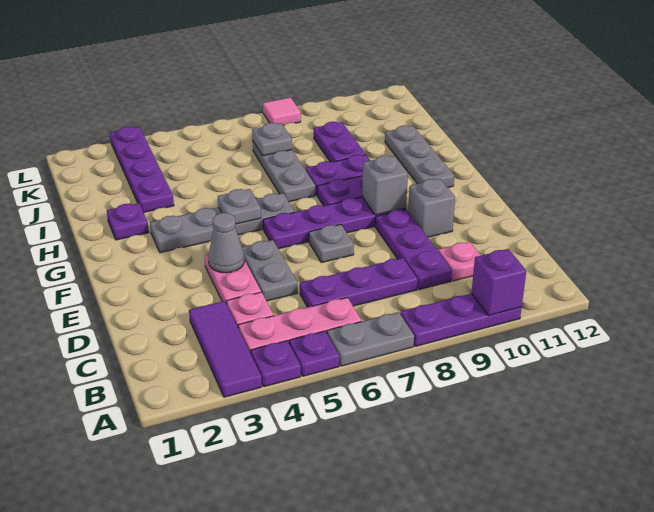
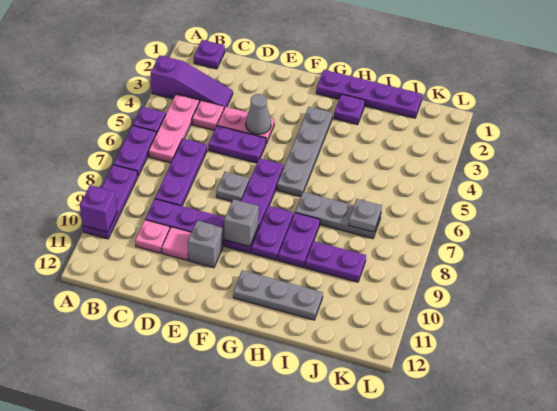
purple 1x3 tile [189,301,262,397] -> purple 1x3 slope [151,55,233,108]
purple 1x1 plate [251,341,301,387] -> purple 1x1 plate moved to [194,40,225,69]
grey 1x2 plate [327,312,414,366] -> purple 1x2 plate [113,126,156,176]
grey 1x2 plate [242,240,298,301] -> purple 1x2 plate [208,126,266,163]
grey 1x1 plate [218,189,261,224] -> none
purple 1x4 plate [110,126,174,212] -> purple 1x4 plate moved to [316,70,422,118]
pink 1x1 tile [263,97,301,126] -> pink 1x1 tile moved to [162,227,191,260]

